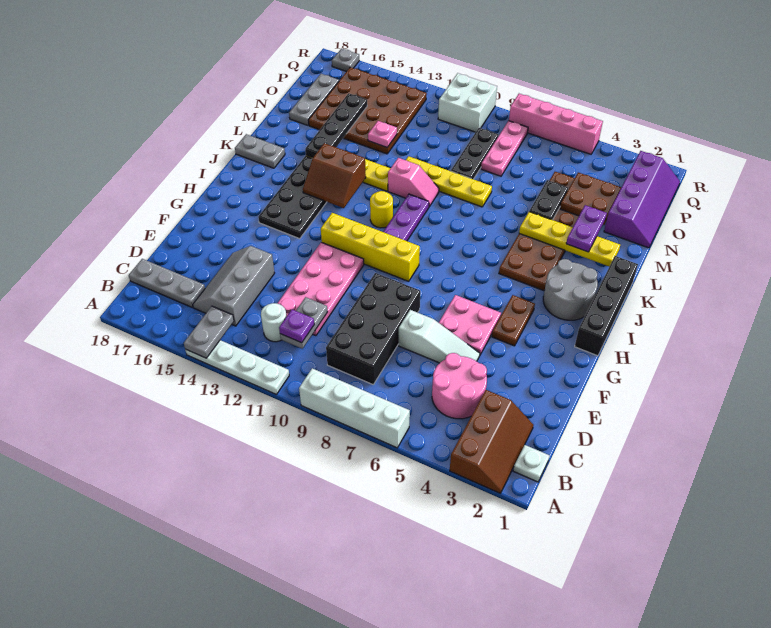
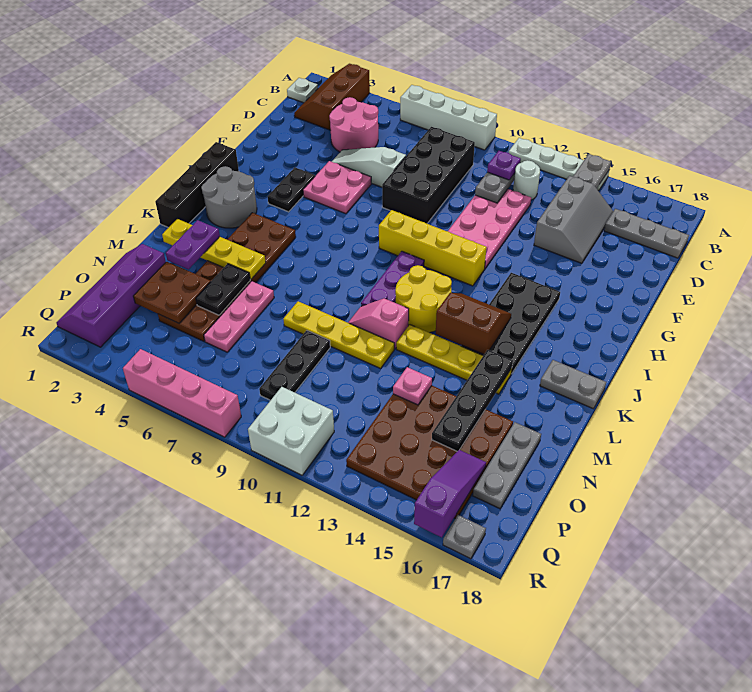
brown 1x2 plate [492,295,535,346] -> black 1x2 plate [267,167,315,212]
yellow 1x1 round brick [370,191,393,228] -> yellow 2x2 round brick [395,265,452,333]
pink 1x3 plate [481,121,528,176] -> pink 1x3 plate moved to [204,281,274,352]
none -> purple 1x3 slope [414,450,486,537]

